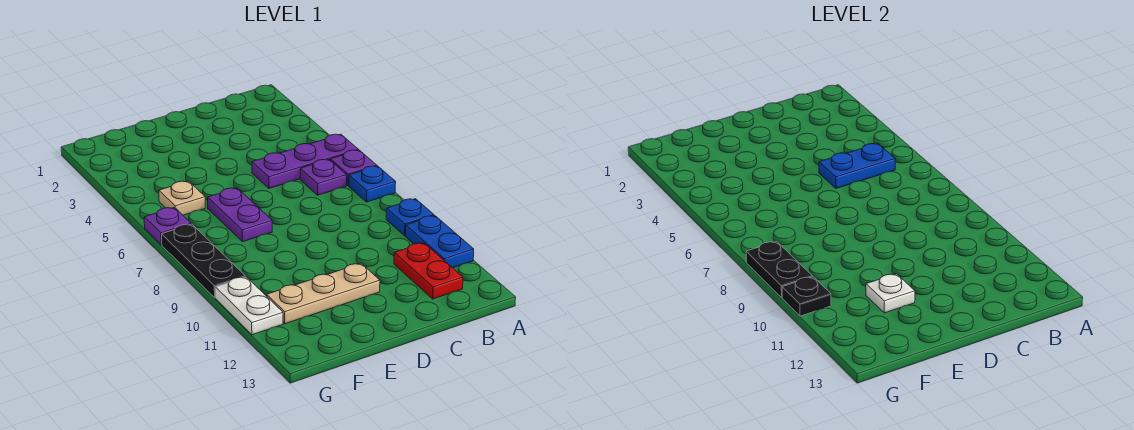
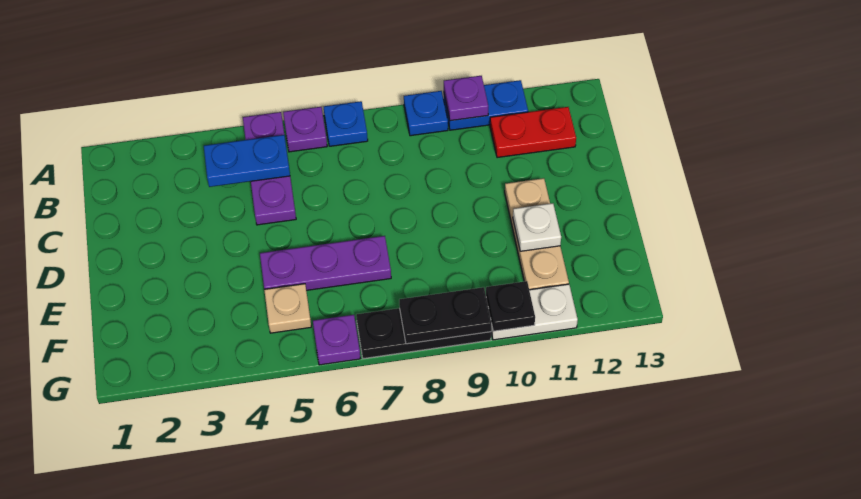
blue 1x2 plate [819,144,895,188] -> blue 1x2 plate turned to [204,135,290,187]
purple 1x1 plate [300,160,347,195] -> purple 1x1 plate moved to [444,76,488,121]
purple 1x2 plate [208,188,272,242] -> purple 1x3 plate [260,236,391,290]

